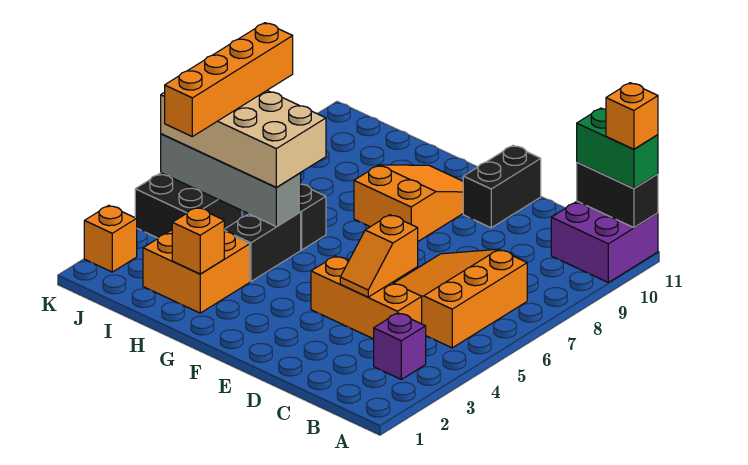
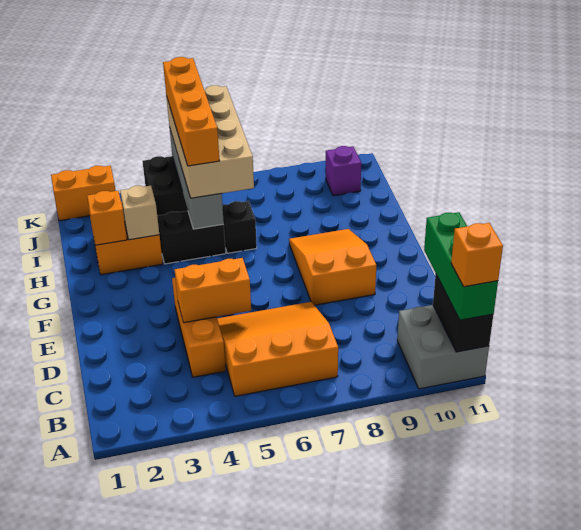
purple 2x2 brick [551,201,658,283] -> grey 2x2 brick [397,305,489,389]
green 1x2 brick [577,108,658,189] -> green 1x3 brick [424,212,498,320]
purple 1x1 brick [374,313,426,379] -> purple 1x1 brick moved to [326,146,361,196]
orange 1x2 slope [340,215,418,297] -> orange 1x2 brick [175,258,251,323]
black 1x2 brick [463,146,541,228] -> none
orange 2x3 slope [354,165,463,241] -> orange 2x3 slope turned to [289,229,376,305]
none -> tan 1x1 brick [120,186,159,240]
orange 1x4 brick [165,23,293,137] -> orange 1x4 brick turned to [163,57,219,166]
orange 1x1 brick [84,205,137,272] -> orange 1x2 brick [51,166,116,221]

